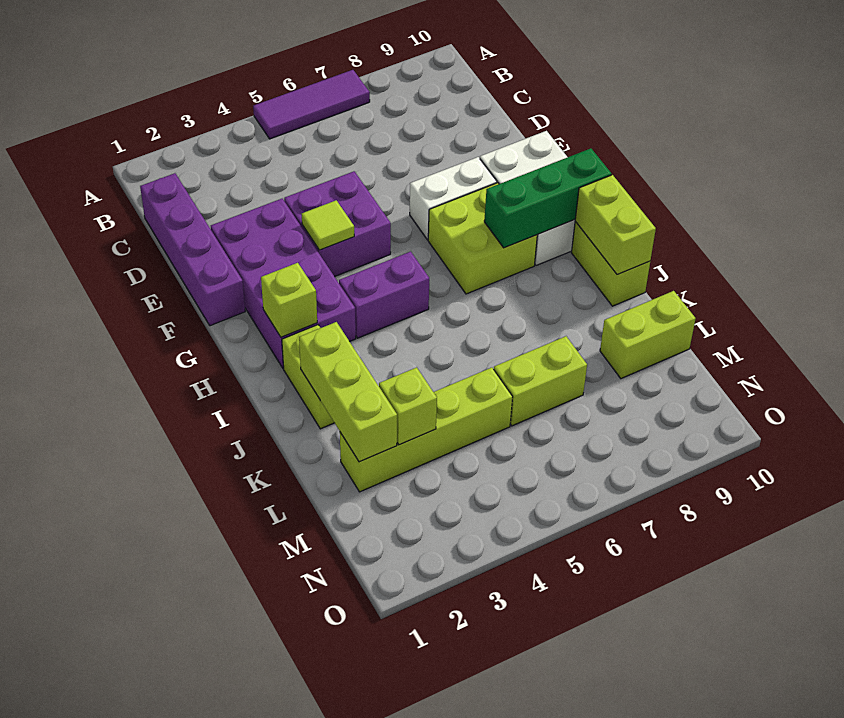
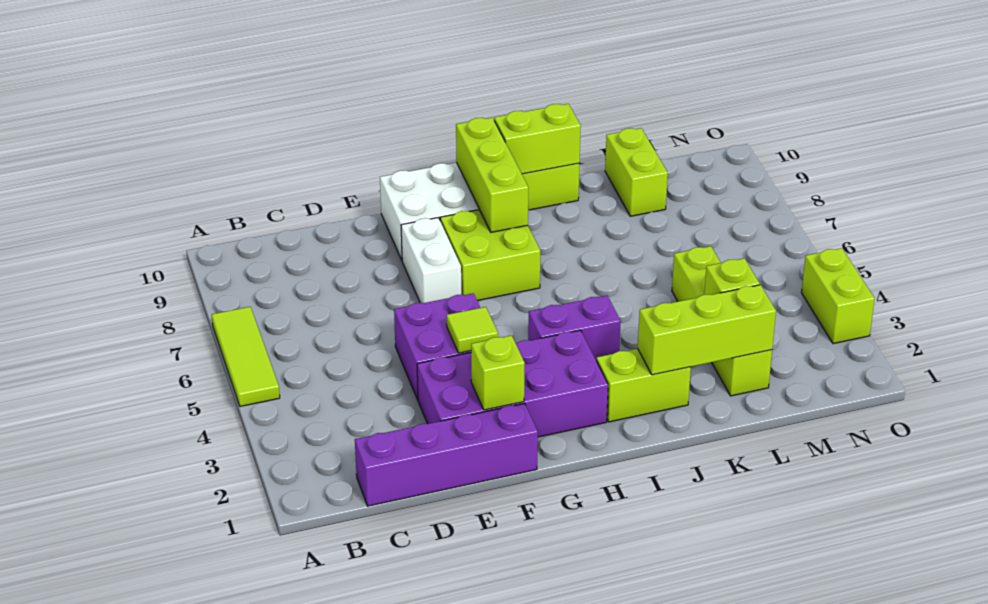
purple 1x3 tile [253,70,370,139] -> lime 1x3 tile [212,307,280,406]
lime 1x1 brick [261,263,317,337] -> lime 1x1 brick moved to [471,335,525,410]
purple 1x2 brick [339,252,429,338] -> purple 1x2 brick turned to [528,295,621,359]
green 1x3 brick [484,148,611,248] -> lime 1x3 brick [456,118,528,232]
lime 1x2 brick [494,336,587,426] -> lime 1x2 brick moved to [802,248,875,344]

